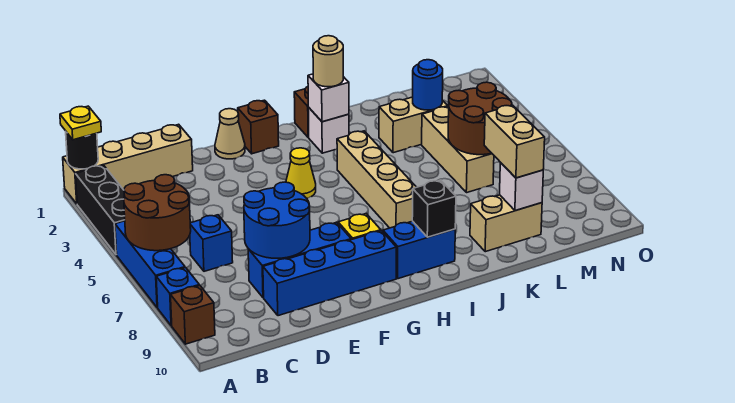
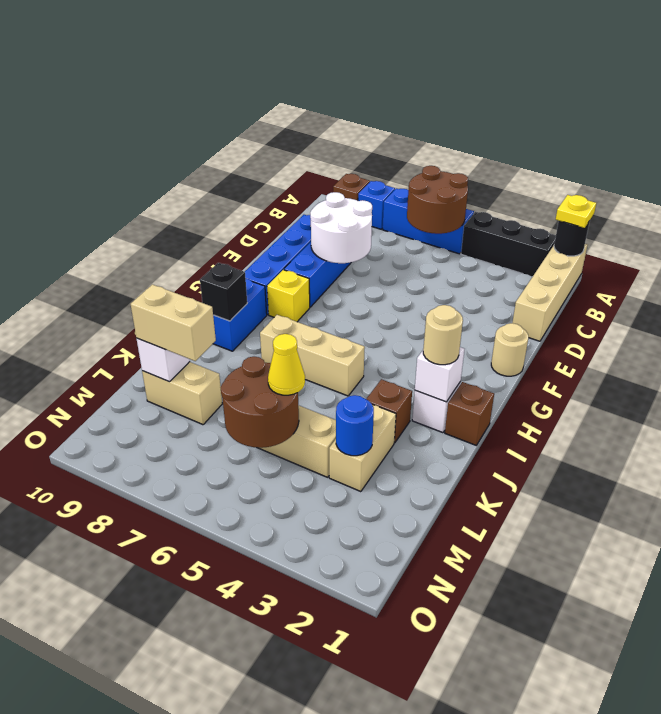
blue 1x1 brick [190,215,233,271] -> none
blue 2x2 round brick [244,182,310,258] -> white 2x2 round brick [310,192,372,263]
tan 1x1 cone [215,109,245,159] -> tan 1x1 round brick [491,323,529,376]
brown 1x1 brick [238,100,279,154] -> brown 1x1 brick moved to [367,379,412,443]
yellow 1x1 cone [286,148,316,198] -> yellow 1x1 cone moved to [268,334,305,395]
tan 1x4 brick [337,131,416,228] -> tan 1x3 brick [260,315,365,396]
tan 1x2 brick [470,195,542,252] -> tan 1x2 brick turned to [142,362,222,425]

